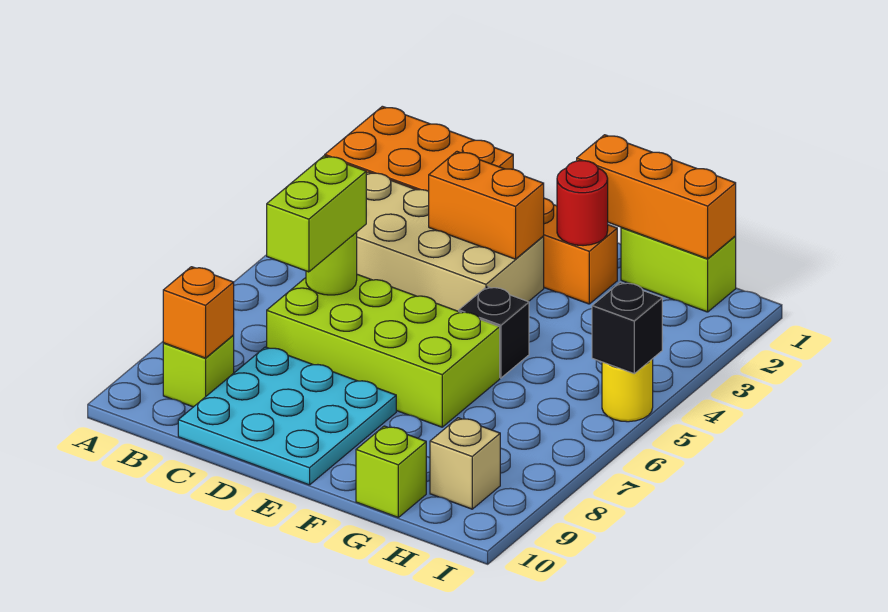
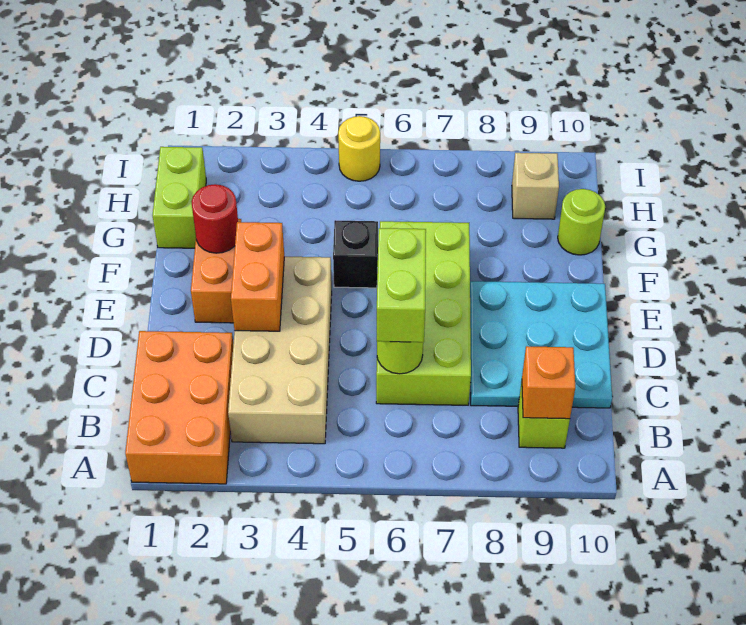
lime 1x2 brick [267,156,366,272] -> lime 1x2 brick turned to [377,228,426,342]
orange 1x3 brick [577,135,736,259] -> none
lime 1x1 brick [356,426,426,517] -> lime 1x1 round brick [558,189,605,255]
black 1x1 brick [592,282,662,374] -> none

